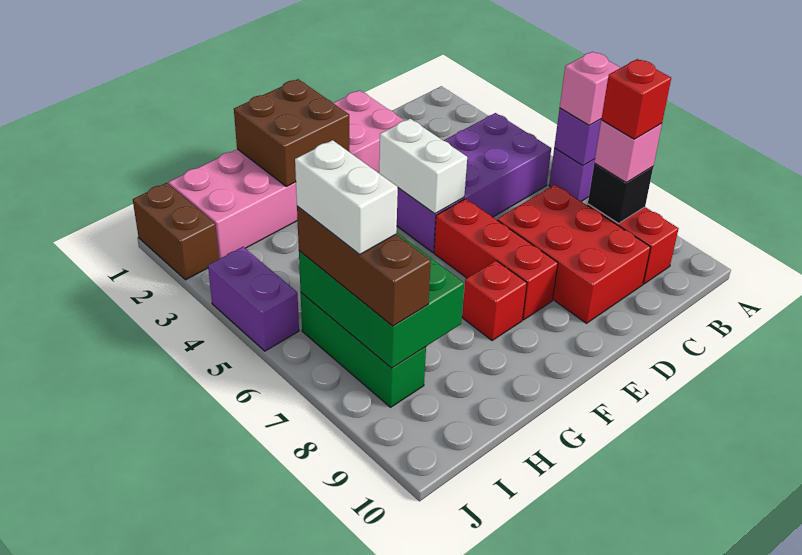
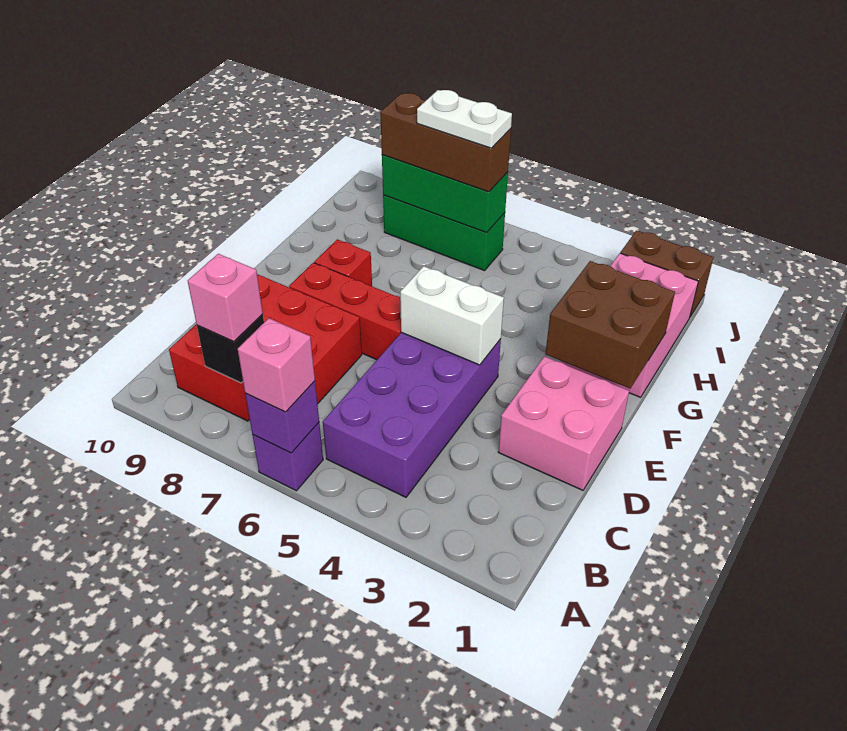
red 1x1 brick [601,59,671,139] -> none
green 2x3 brick [299,232,464,368] -> green 1x3 brick [382,155,508,232]
white 1x2 brick [295,140,398,255] -> white 1x2 plate [417,90,512,148]
purple 1x2 brick [208,247,299,351] -> none

